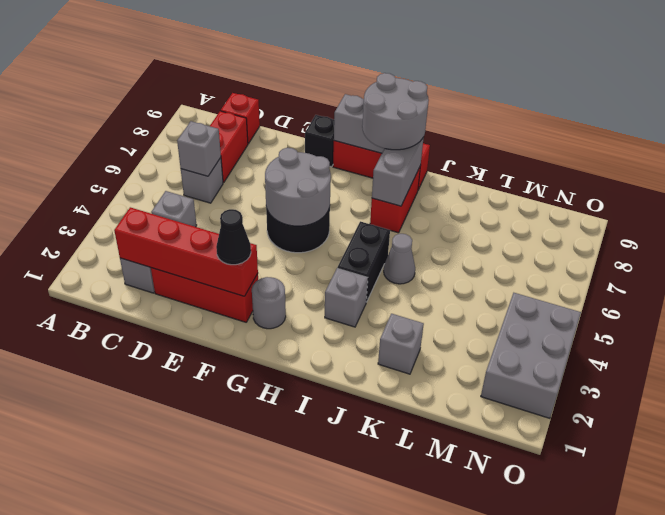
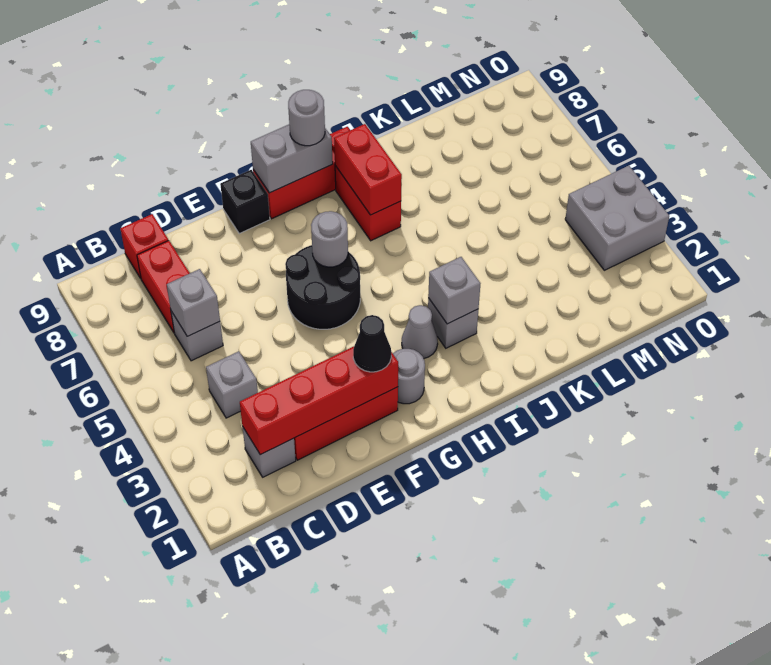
grey 2x2 round brick [265,148,331,226] -> grey 1x1 round brick [311,211,348,267]
grey 2x2 round brick [362,73,429,150] -> grey 1x1 round brick [288,90,325,146]
black 1x2 brick [337,221,390,302] -> none
grey 1x2 brick [372,138,423,206] -> red 1x2 brick [334,124,402,215]
grey 1x1 cone [384,234,415,284] -> grey 1x1 cone moved to [402,305,438,359]
grey 1x1 brick [378,314,424,374] -> grey 1x1 brick moved to [428,257,480,324]
grey 2x3 brick [481,293,581,418] -> grey 2x2 brick [565,166,669,270]

